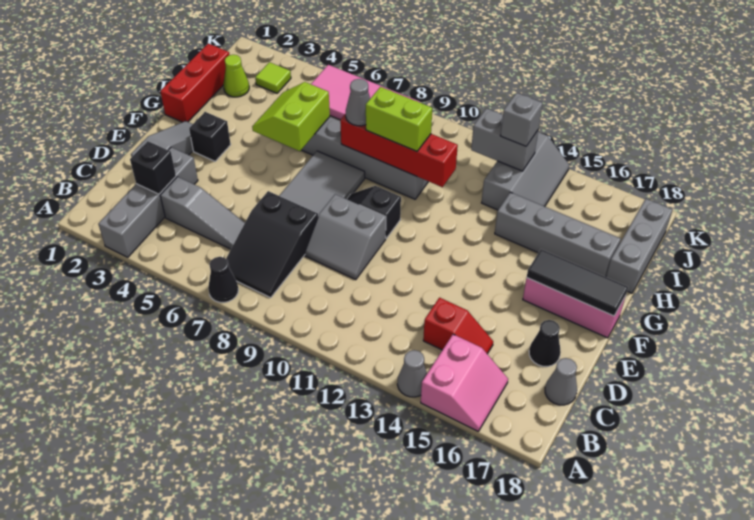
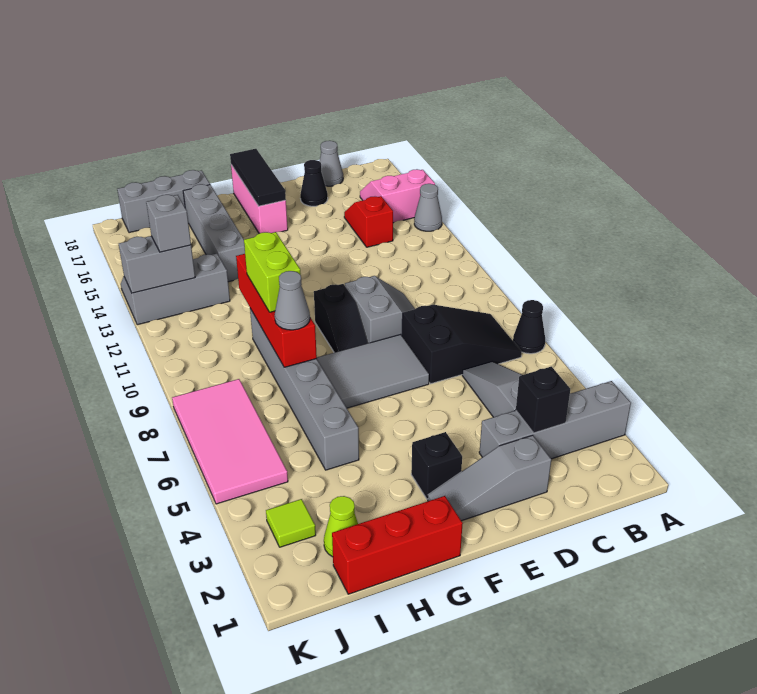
lime 2x2 slope [252,82,330,151] -> none
grey 1x2 brick [471,108,538,171] -> grey 1x2 brick turned to [119,236,195,293]

